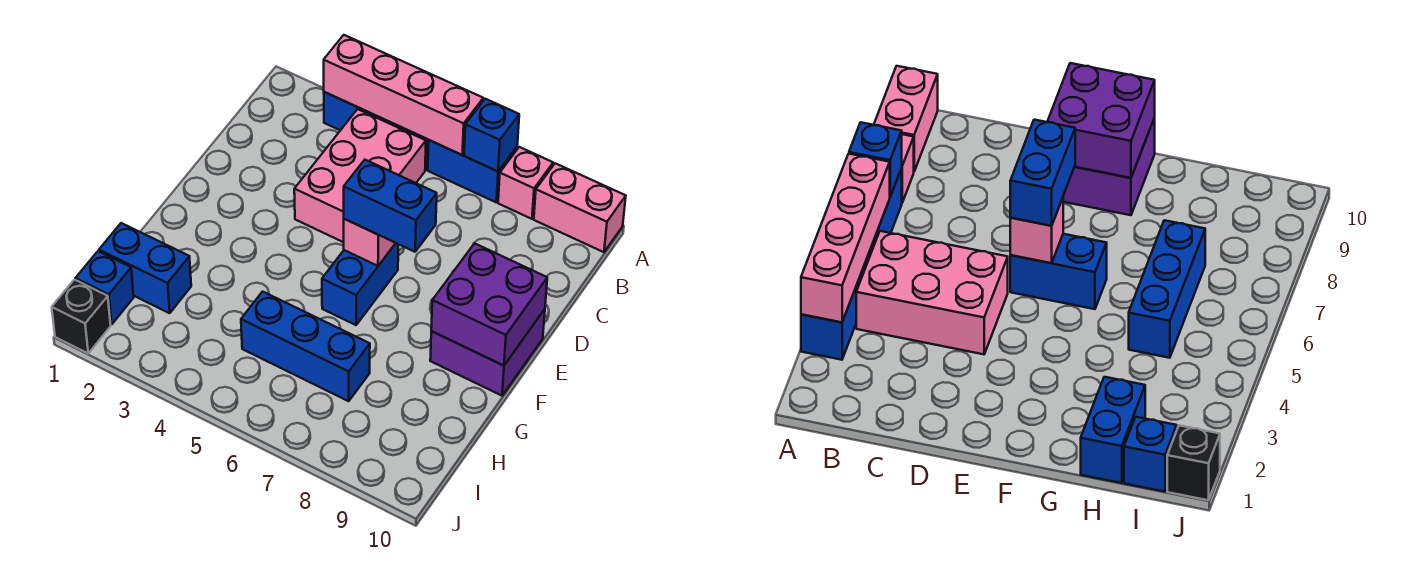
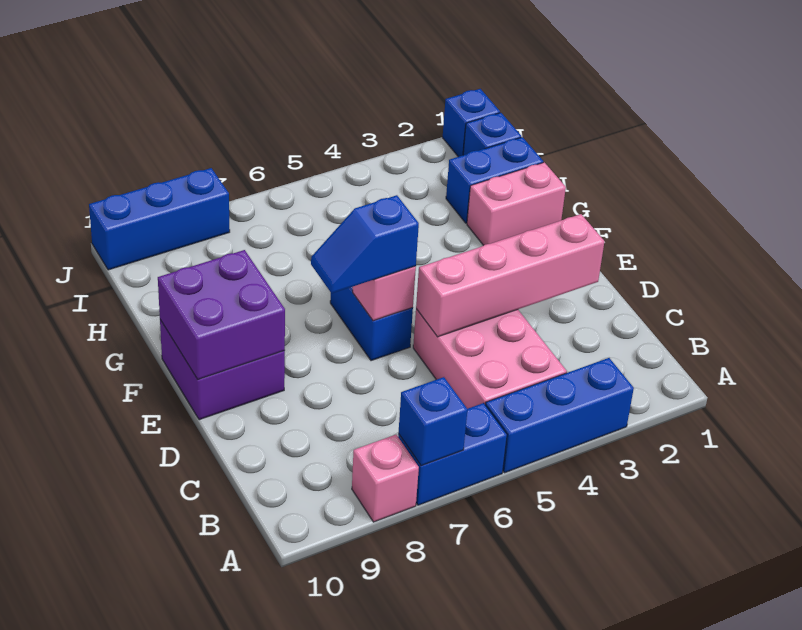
pink 1x4 brick [324,35,483,155] -> pink 1x4 brick moved to [416,214,605,337]
pink 1x2 brick [534,163,626,252] -> pink 1x2 brick moved to [467,162,566,245]
blue 1x2 brick [344,160,437,252] -> blue 1x2 slope [311,195,419,293]
blue 1x3 brick [241,292,370,401] -> blue 1x3 brick moved to [89,168,230,270]
black 1x1 brick [52,280,111,353] -> blue 1x1 brick [443,89,500,157]

